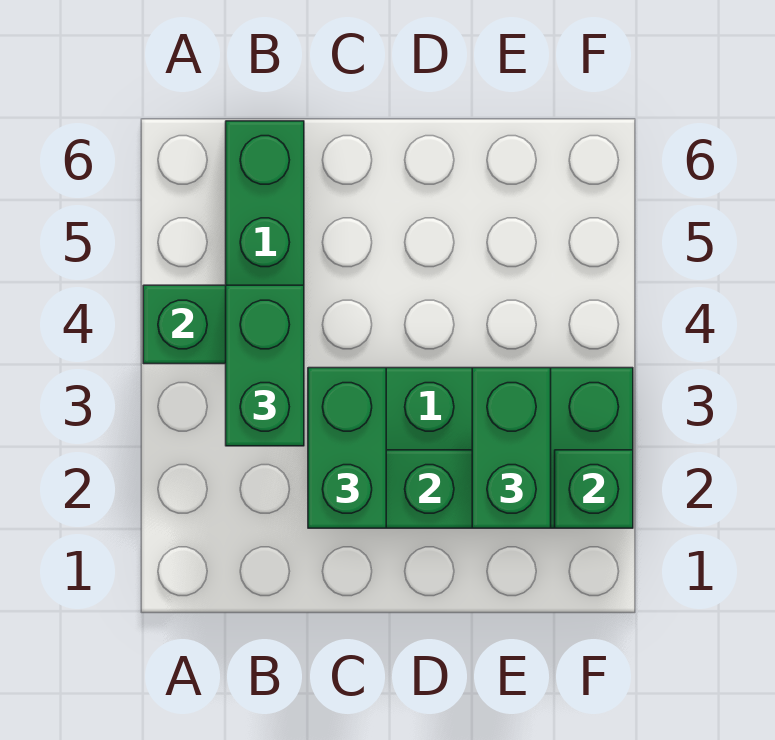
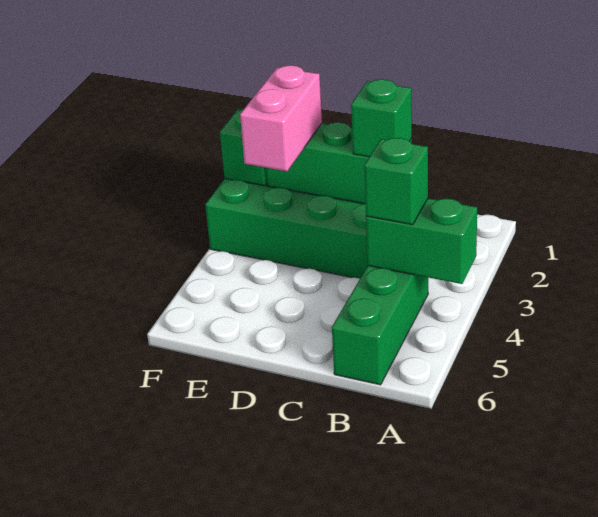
green 1x2 brick [226,285,304,446] -> green 1x1 brick [364,138,428,225]
green 1x2 brick [308,368,386,528] -> green 1x1 brick [351,79,412,157]
green 1x2 brick [472,368,551,528] -> pink 1x2 brick [240,65,322,171]

